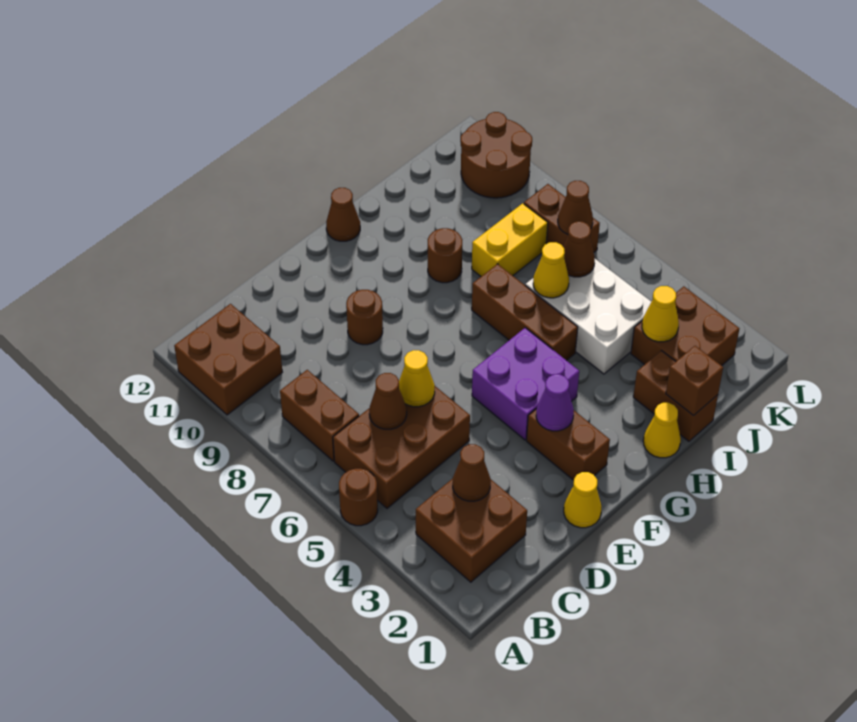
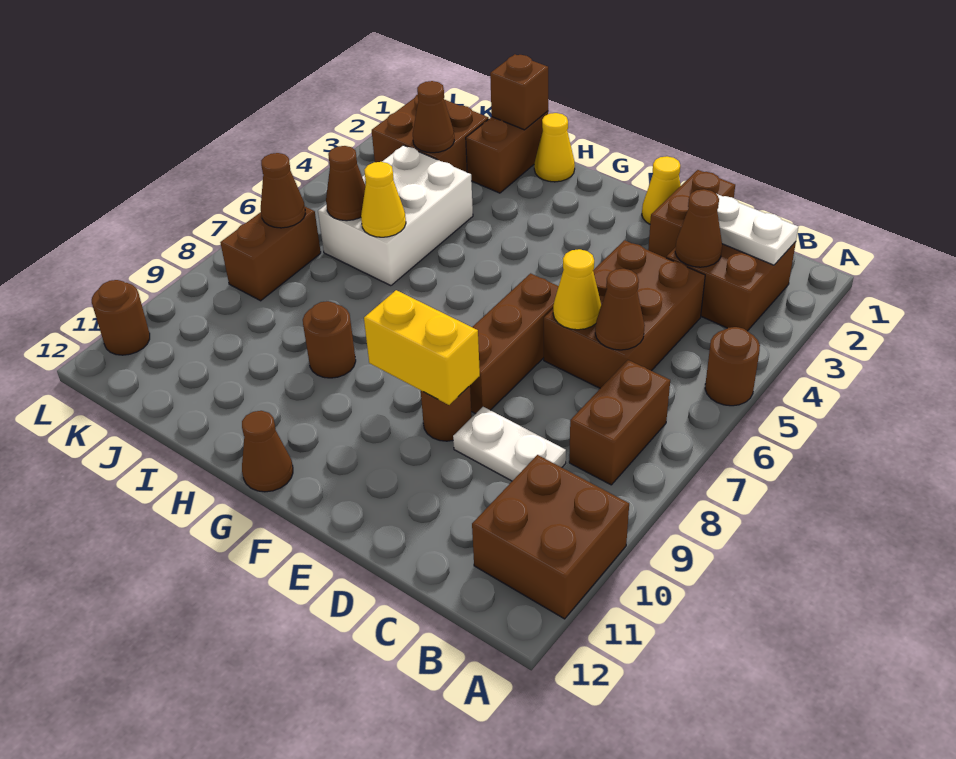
none -> white 1x2 plate [717,194,798,265]
brown 2x3 brick [333,386,470,508] -> brown 2x3 brick turned to [544,240,705,388]
none -> white 1x2 plate [453,407,566,481]
brown 1x2 brick [527,410,610,480] -> brown 1x2 brick moved to [648,170,735,258]
purple 1x1 cone [536,374,574,431] -> none
purple 2x2 brick [472,328,579,440] -> none
brown 1x3 brick [472,264,578,361] -> brown 1x3 brick moved to [470,273,559,414]
yellow 1x2 brick [472,203,548,276] -> yellow 1x2 brick moved to [364,290,480,405]
yellow 1x1 cone [642,286,679,342] -> brown 1x1 cone [413,81,454,153]
brown 2x2 round brick [461,112,532,198] -> brown 1x1 round brick [92,280,150,355]

